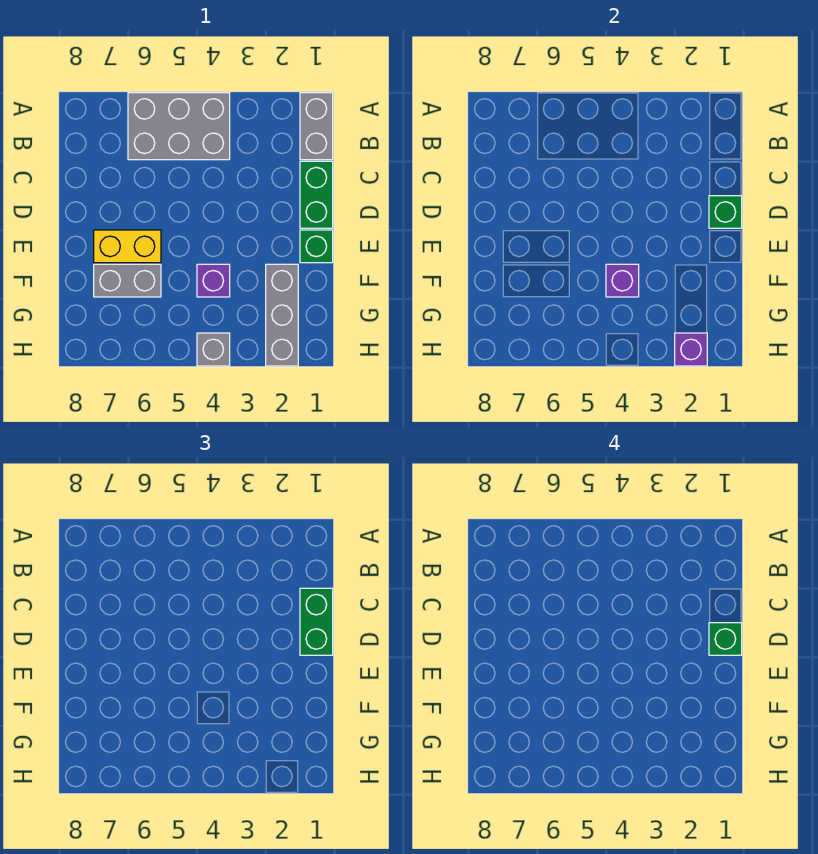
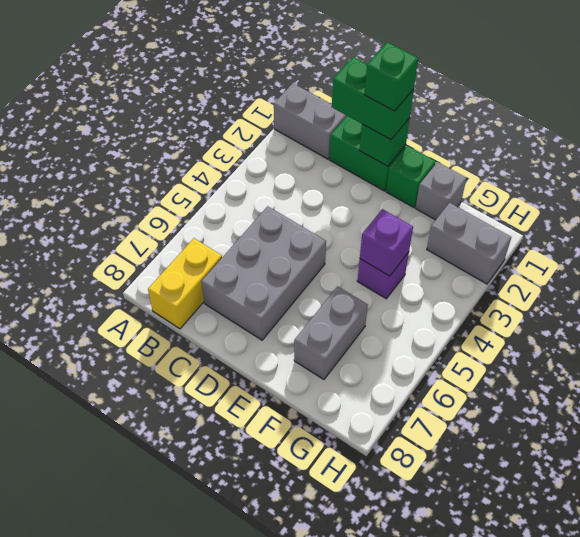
grey 2x3 brick [128,93,230,160] -> grey 2x3 brick moved to [202,206,326,340]
yellow 1x2 brick [94,230,161,263] -> yellow 1x2 brick moved to [148,238,222,329]
grey 1x3 brick [266,264,298,366] -> grey 1x2 brick [427,203,511,284]
purple 1x1 brick [675,333,707,366] -> none
grey 1x1 brick [197,333,230,366] -> grey 1x1 brick moved to [415,162,466,220]

